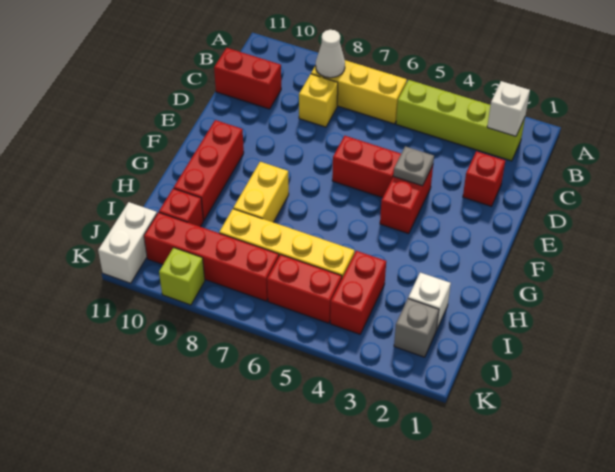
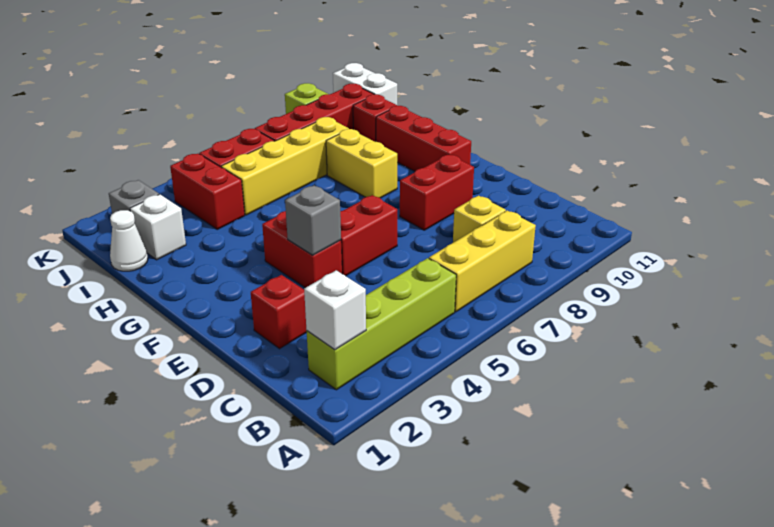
white 1x1 cone [315,30,345,78] -> white 1x1 cone moved to [110,210,148,271]
red 1x2 brick [214,48,281,109] -> red 1x2 brick moved to [400,155,474,230]
grey 1x1 plate [393,146,434,186] -> grey 1x1 brick [285,185,341,255]

